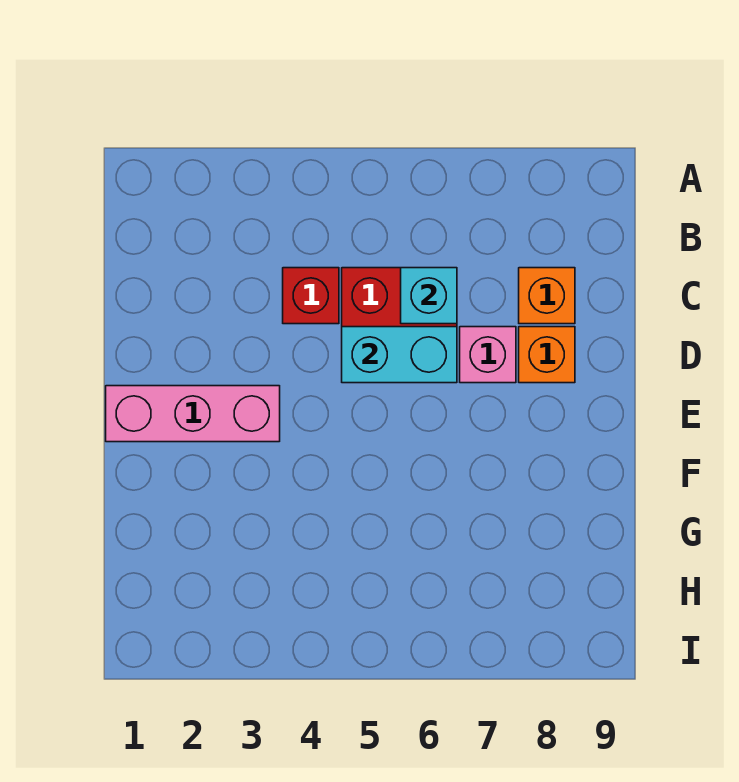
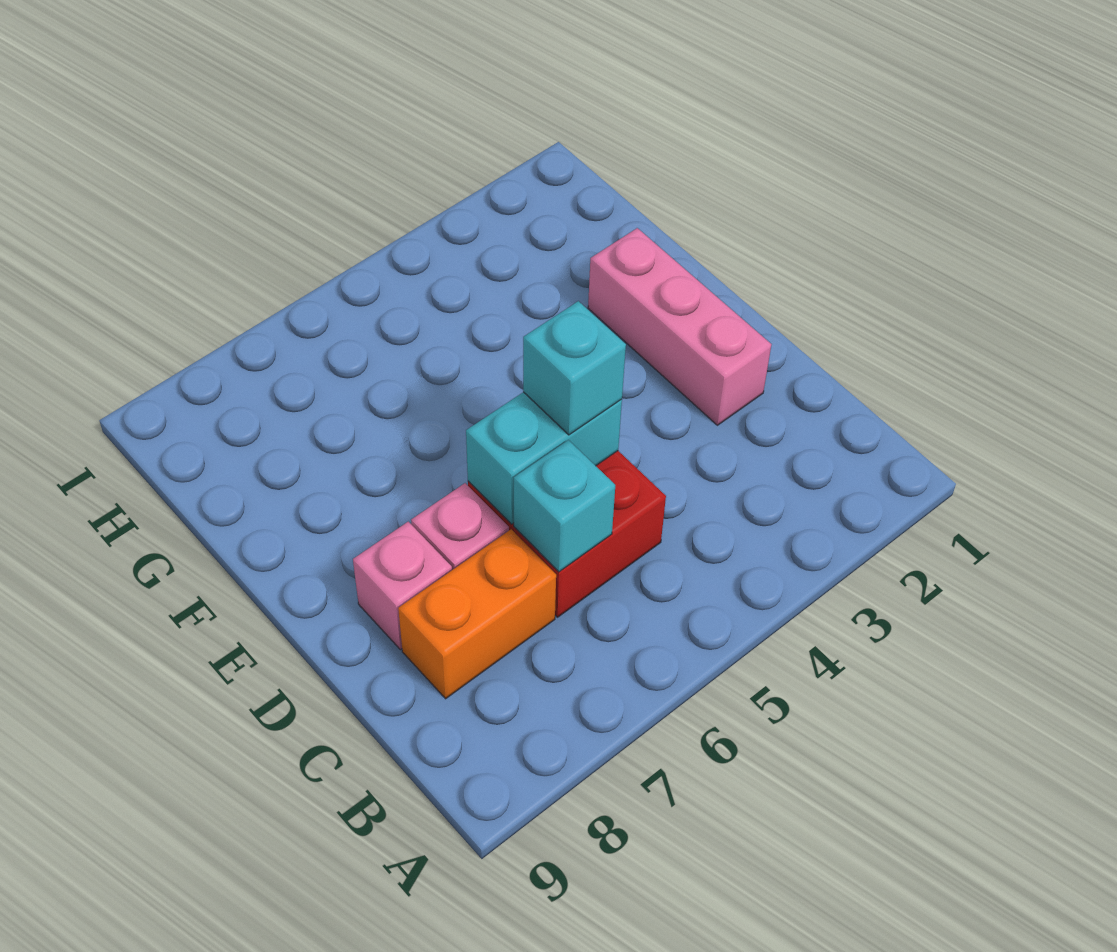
red 1x1 brick [283,268,339,324] -> none
orange 1x1 brick [519,268,575,324] -> orange 1x2 brick [398,529,556,699]
none -> cyan 1x1 brick [523,301,626,435]
orange 1x1 brick [519,327,575,383] -> pink 1x1 brick [353,522,452,650]
pink 1x3 brick [106,386,280,442] -> pink 1x3 brick turned to [588,228,771,425]

